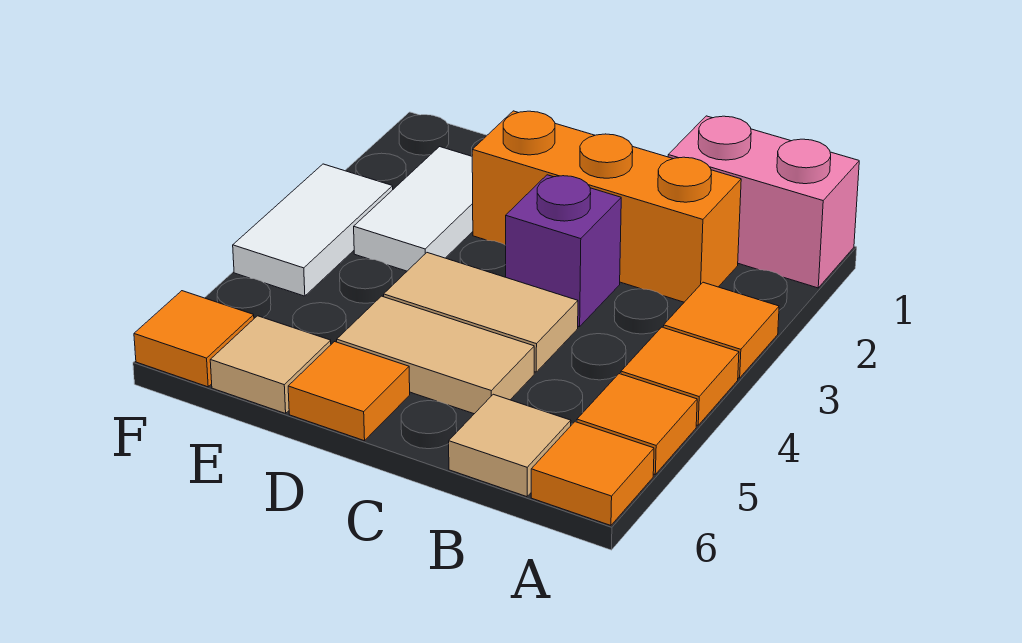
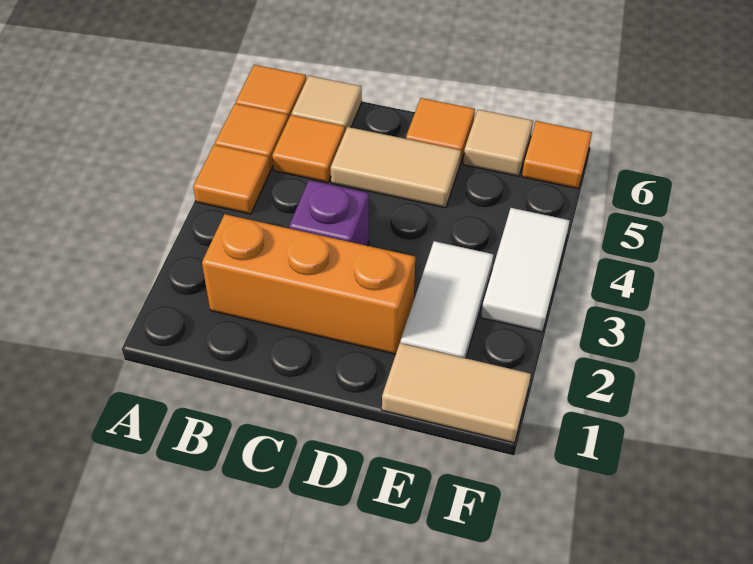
pink 1x2 brick [668,116,859,288] -> none
orange 1x1 tile [664,282,779,378] -> orange 1x1 tile moved to [272,115,345,182]
tan 1x2 tile [384,253,578,372] -> tan 1x2 tile moved to [382,343,531,443]

